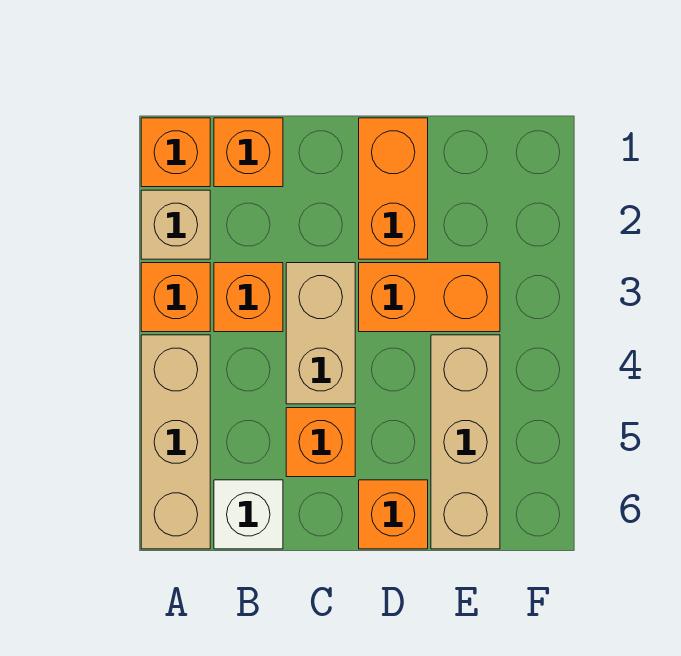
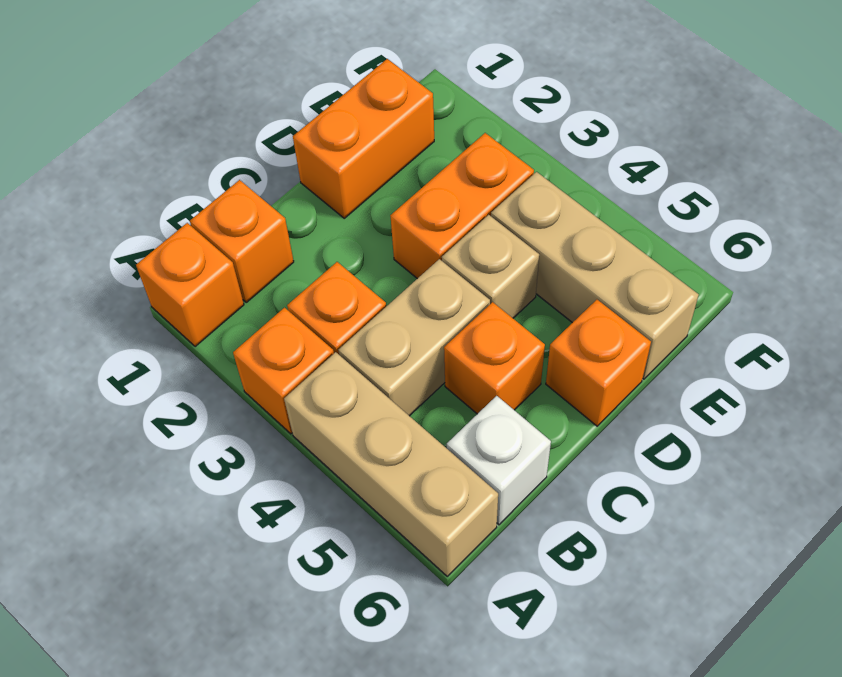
tan 1x1 brick [141,190,210,259] -> tan 1x1 brick moved to [442,215,539,318]
tan 1x2 brick [286,263,355,404] -> tan 1x2 brick turned to [338,259,490,416]
orange 1x2 brick [359,118,428,259] -> orange 1x2 brick turned to [293,59,434,218]

